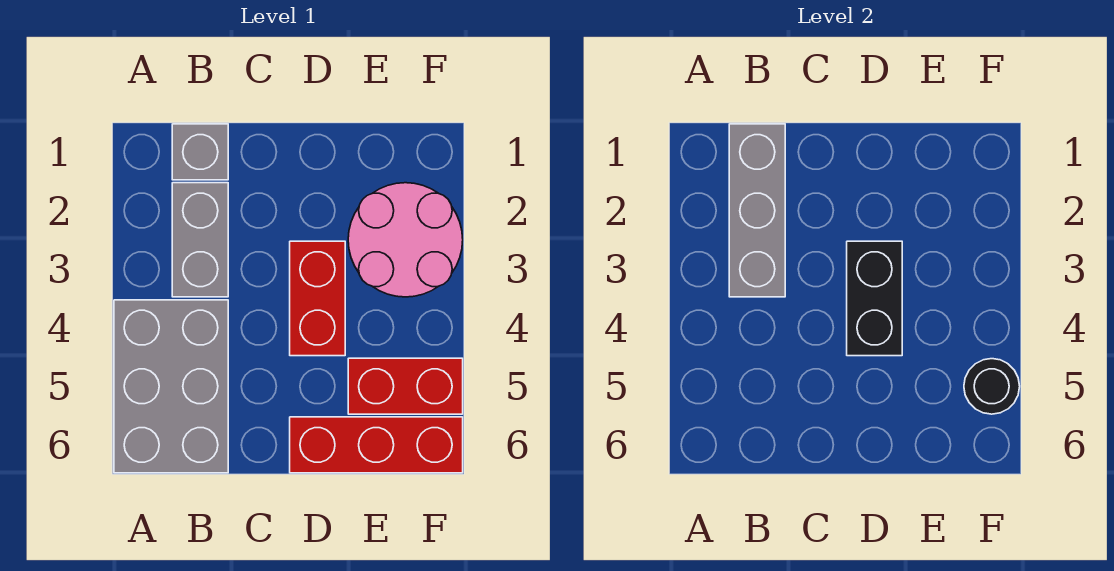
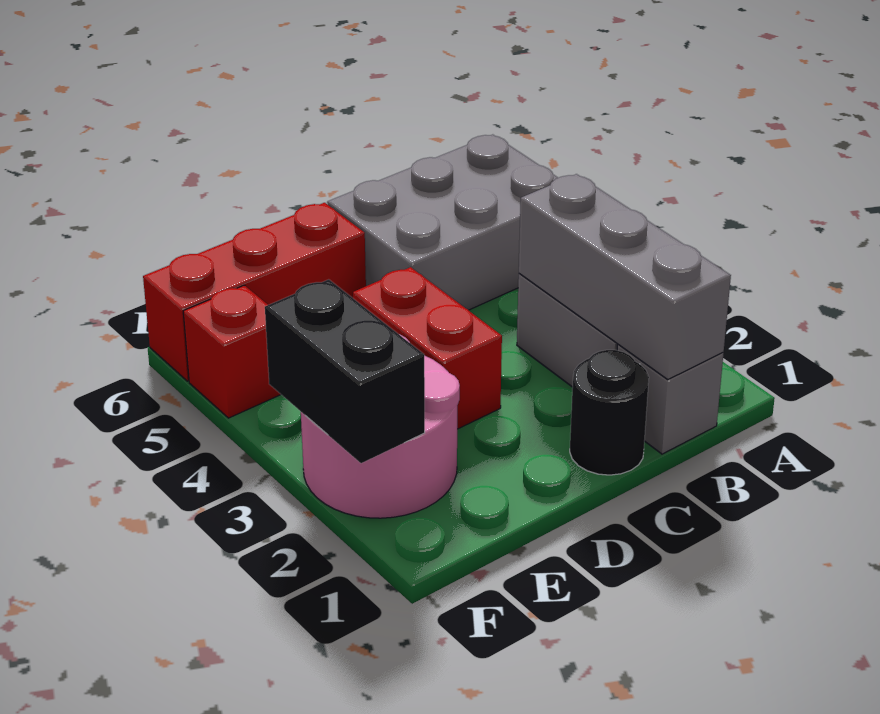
grey 2x3 brick [114,300,228,473] -> grey 2x3 brick turned to [327,135,558,310]
black 1x2 brick [847,241,902,356] -> black 1x2 brick moved to [265,279,425,463]
red 1x2 brick [348,358,463,414] -> red 1x1 brick [183,285,281,418]
black 1x1 round brick [964,359,1020,414] -> black 1x1 round brick moved to [570,350,649,475]

